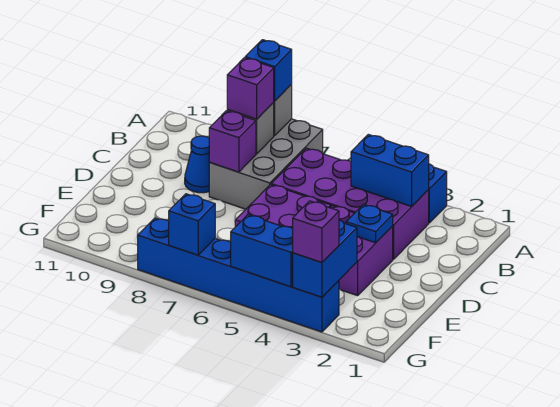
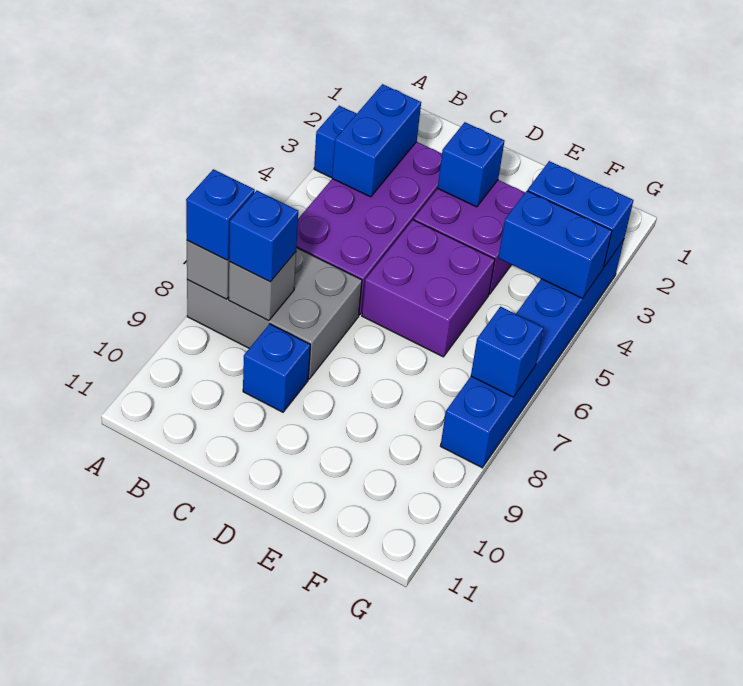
purple 1x1 brick [227,58,274,119] -> blue 1x1 brick [229,191,298,282]
purple 1x1 brick [209,111,256,172] -> none
blue 1x1 cone [185,136,210,193] -> blue 1x1 brick [243,324,310,412]
blue 1x1 plate [346,205,393,243] -> blue 1x1 brick [438,122,504,207]
purple 1x1 brick [293,201,339,263] -> none
blue 1x2 brick [231,215,293,287] -> blue 1x2 brick turned to [498,191,612,298]

